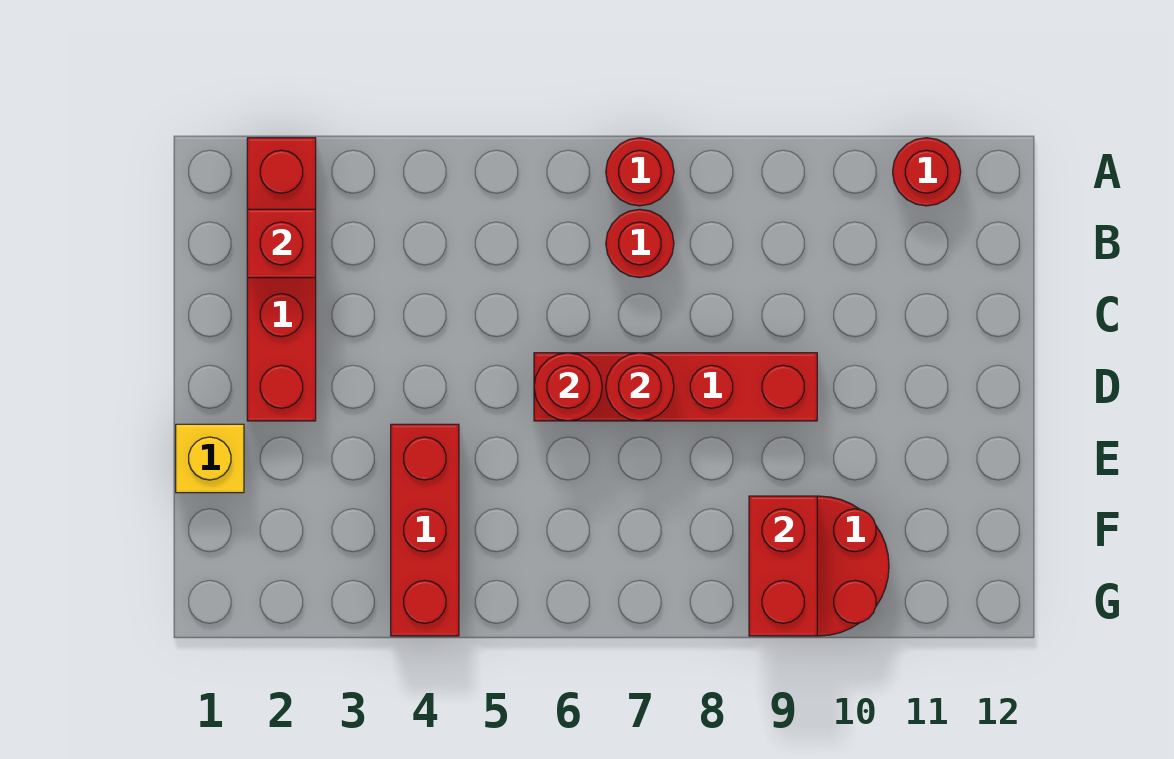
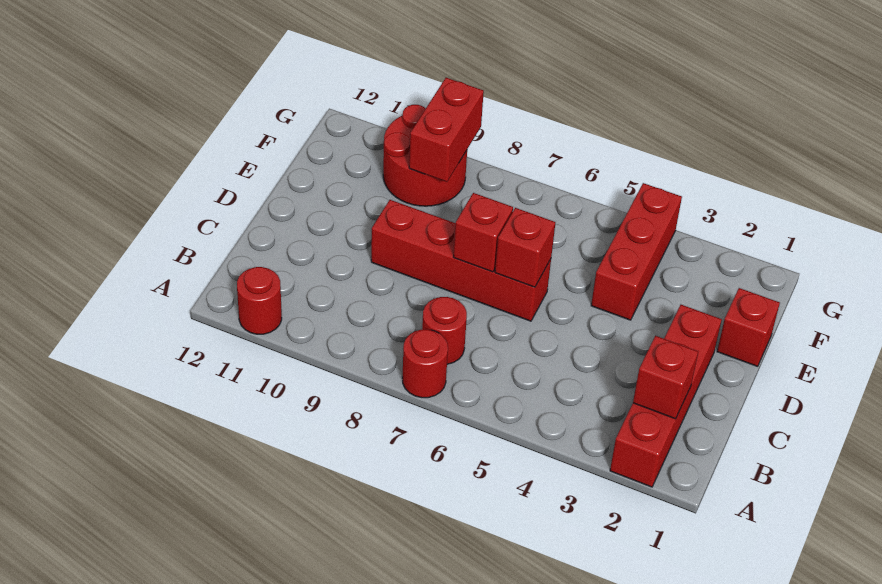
red 1x1 round brick [534,353,602,421] -> red 1x1 brick [495,208,555,287]
red 1x1 round brick [606,353,674,421] -> red 1x1 brick [454,193,513,272]
yellow 1x1 brick [176,424,244,493] -> red 1x1 brick [717,288,780,366]

